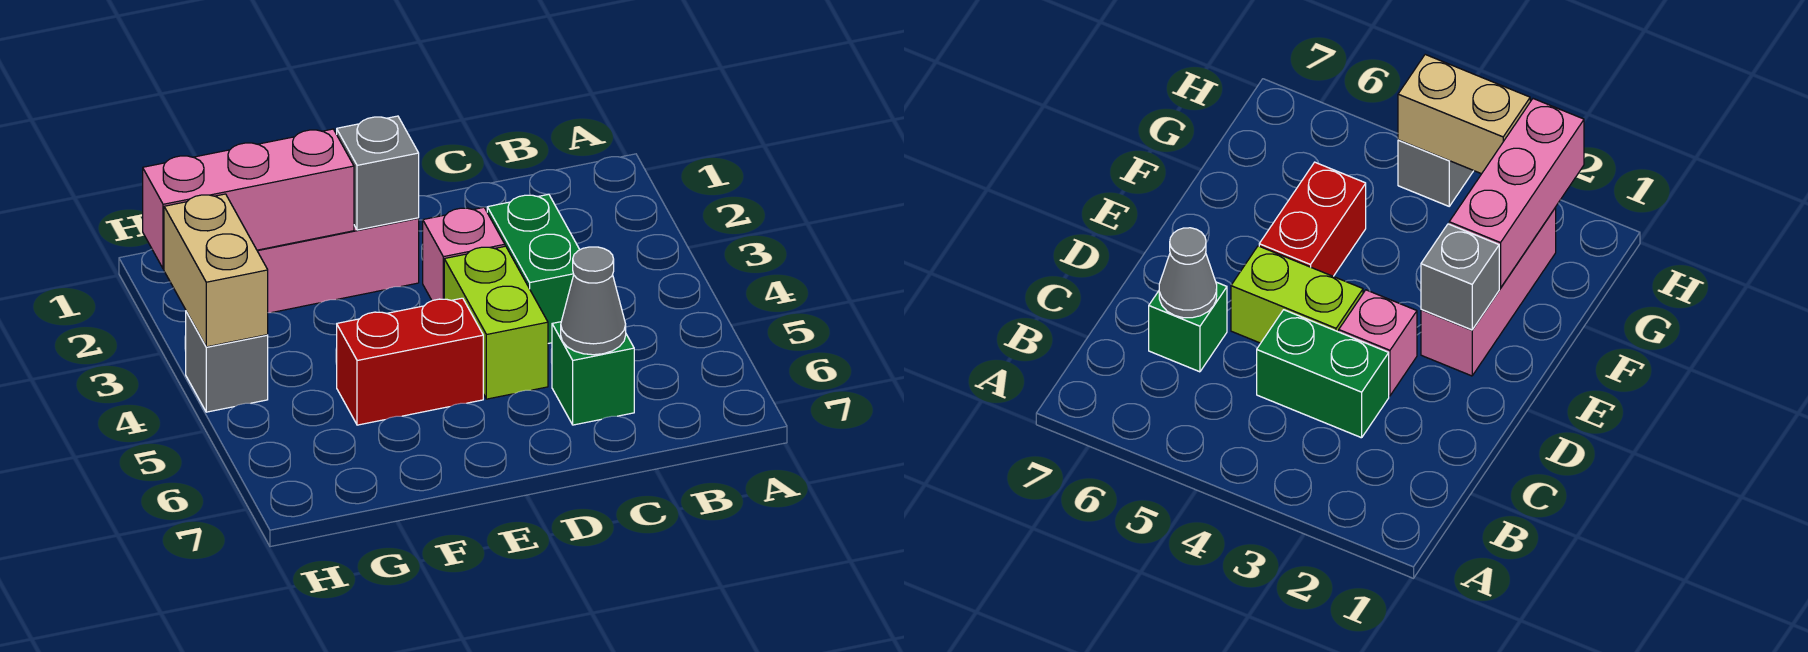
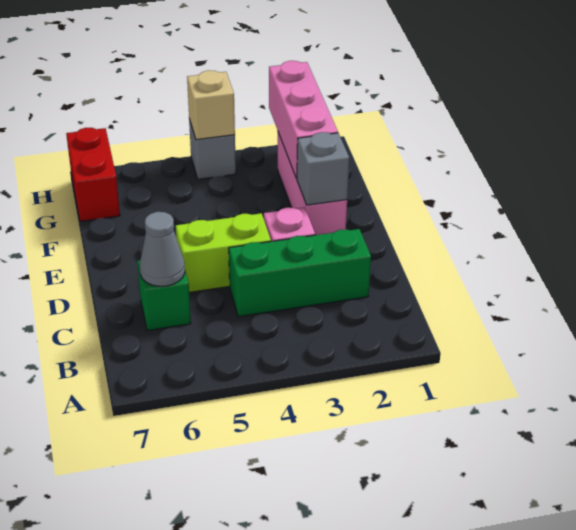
green 1x2 brick [487,194,580,343] -> green 1x3 brick [229,229,371,317]
red 1x2 brick [337,298,483,425] -> red 1x2 brick moved to [66,128,120,221]
tan 1x2 brick [164,194,268,347] -> tan 1x1 brick [187,70,235,140]

